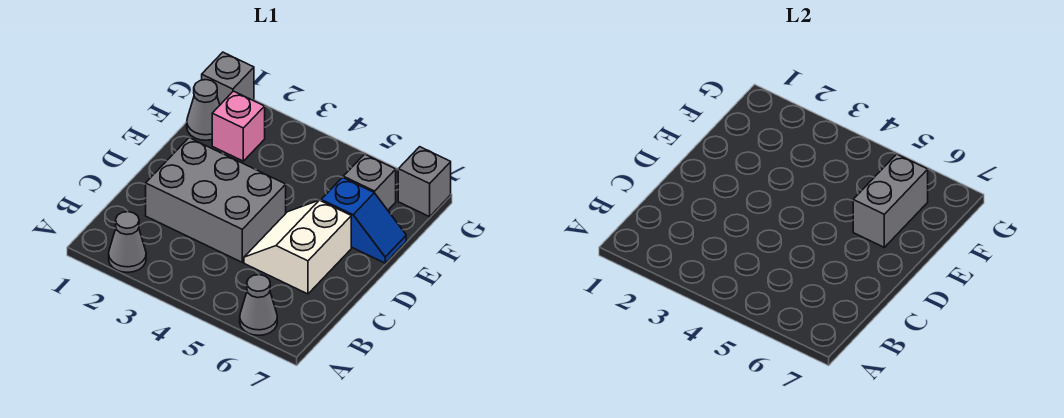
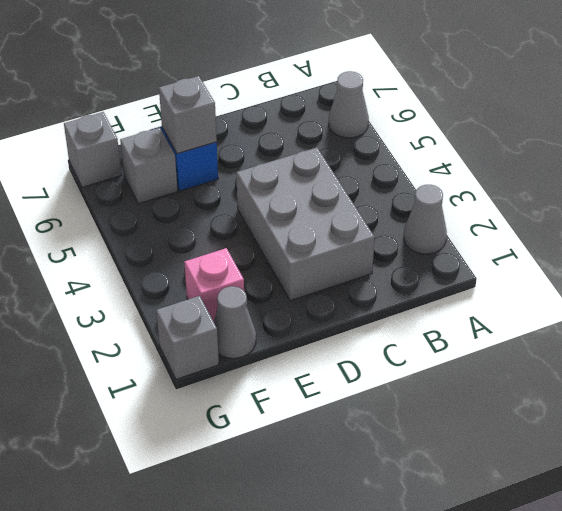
white 2x2 slope [244,200,351,294] -> none
grey 1x2 brick [853,154,928,247] -> grey 1x1 brick [159,76,217,154]

